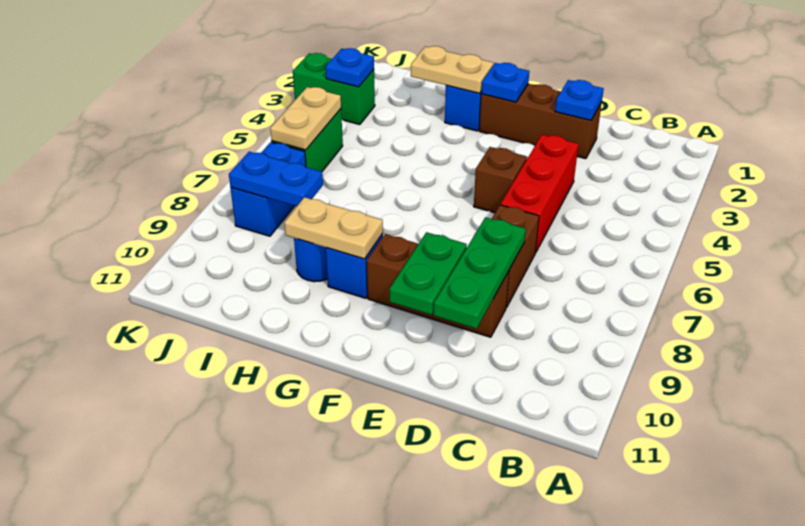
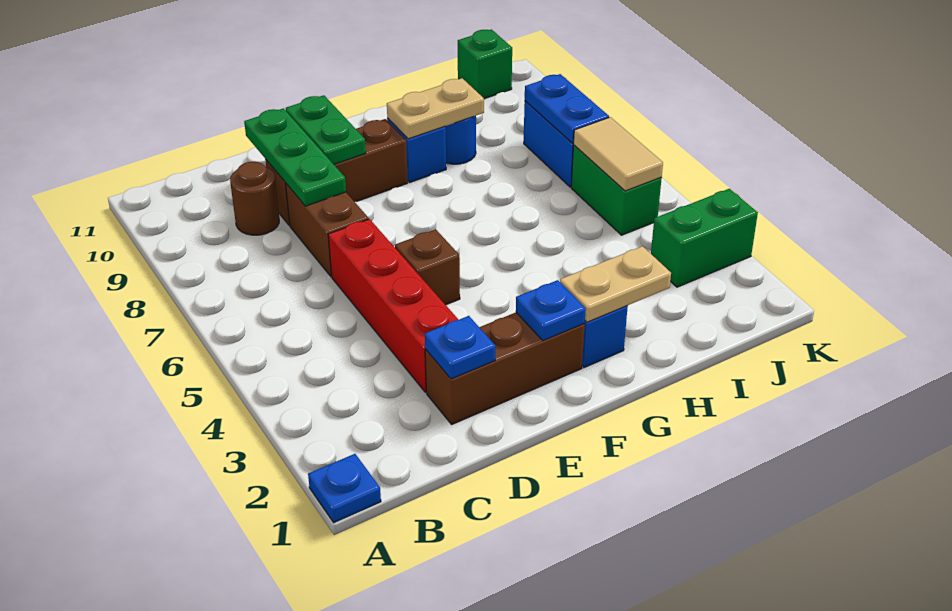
none -> brown 1x1 round brick [230,162,279,235]
red 1x3 brick [501,135,579,253] -> red 1x4 brick [328,219,458,392]
blue 1x2 plate [229,152,323,206] -> blue 1x2 plate turned to [525,74,609,143]
blue 1x1 plate [326,48,374,87] -> blue 1x1 plate moved to [308,454,381,523]
tan 1x2 plate [270,87,341,150] -> tan 1x2 tile [574,117,663,191]
none -> green 1x1 brick [458,29,512,99]

